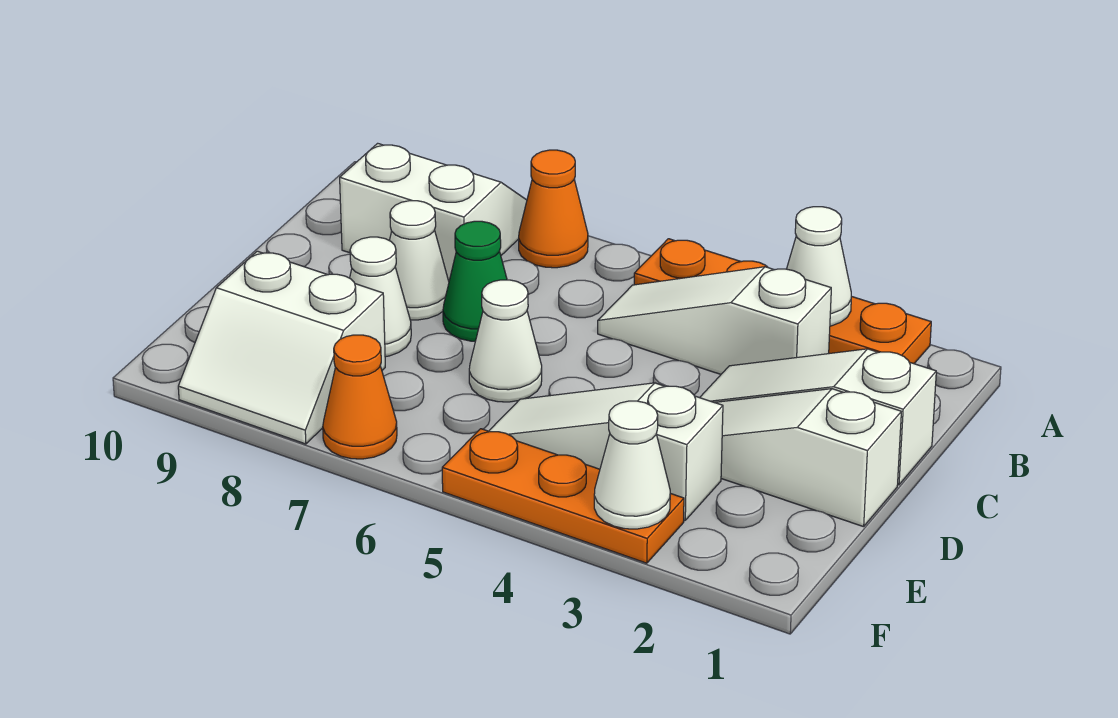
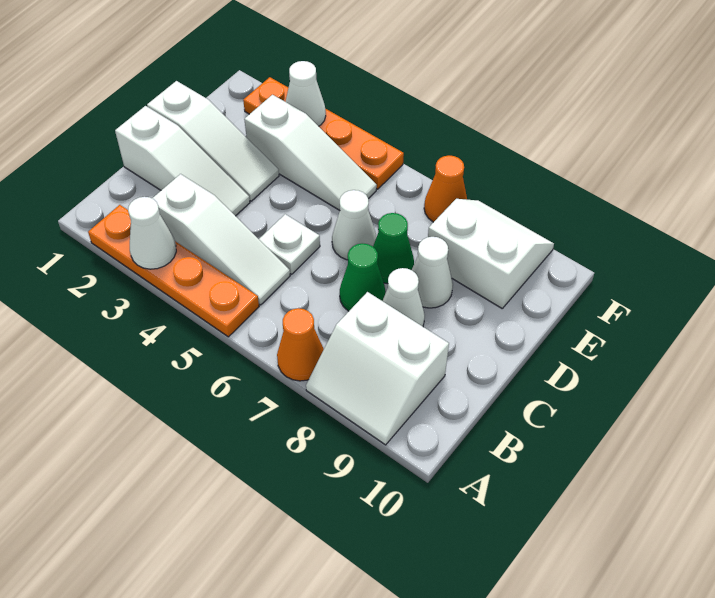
none -> white 1x1 plate [259,214,320,274]
none -> green 1x1 cone [373,213,414,284]
orange 1x3 plate [442,429,684,563] -> orange 1x4 plate [243,77,404,189]

